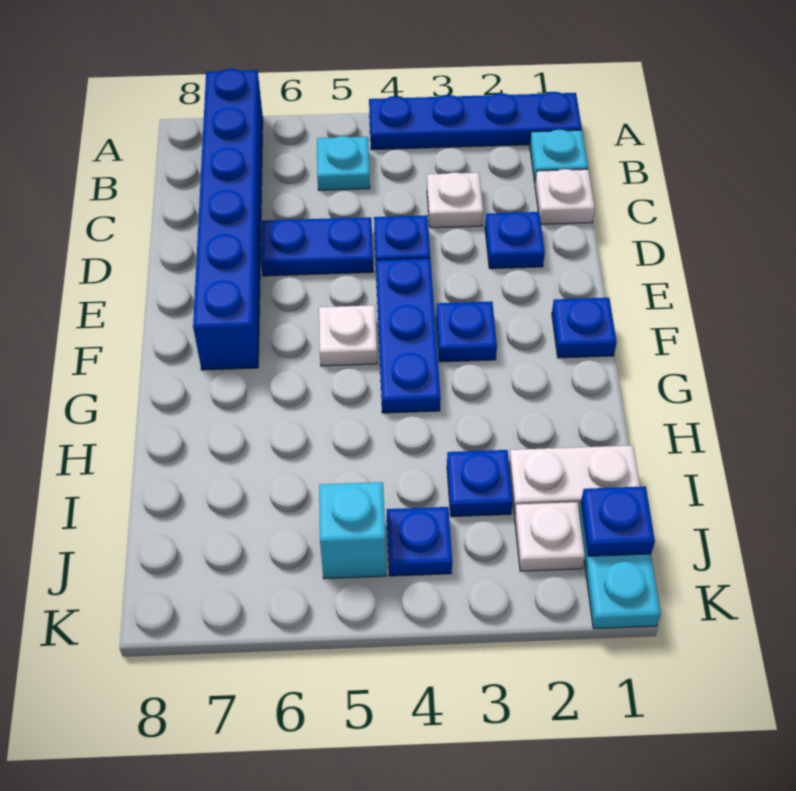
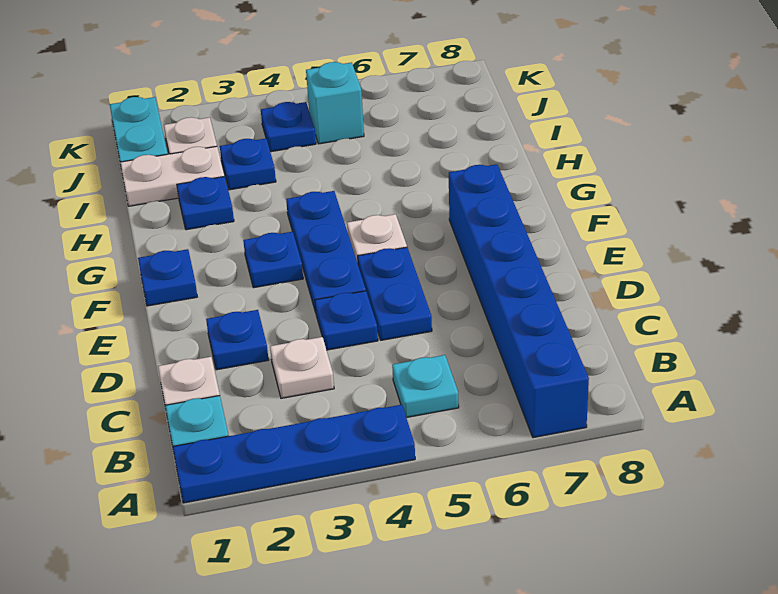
blue 1x2 plate [261,217,373,276] -> blue 1x2 plate turned to [358,247,432,340]
blue 1x1 plate [581,486,655,556] -> blue 1x1 plate moved to [177,176,234,230]

